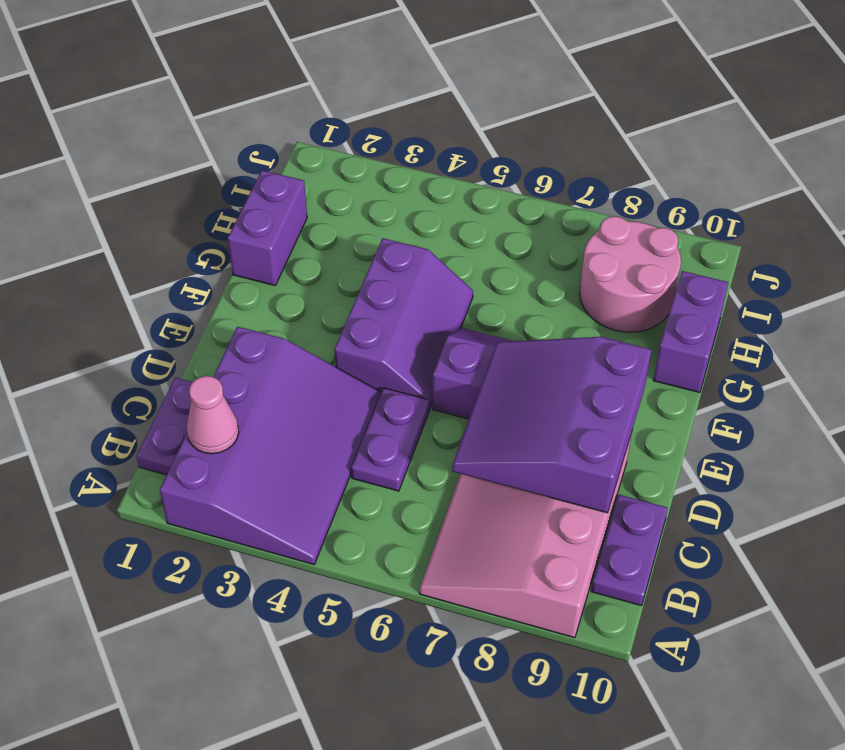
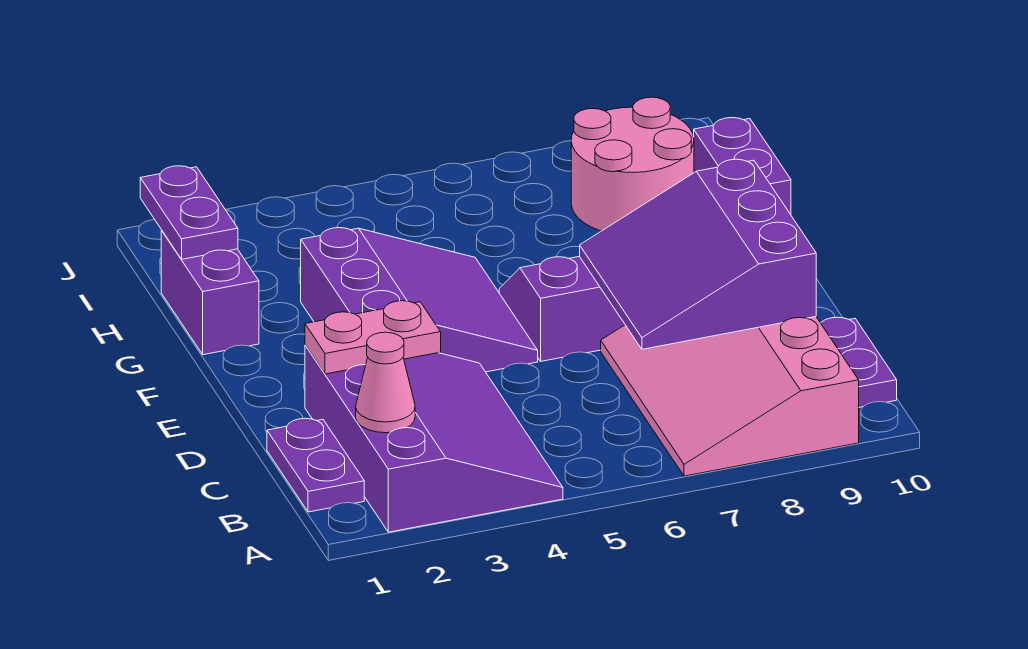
purple 1x2 plate [351,388,430,491] -> purple 1x2 plate moved to [140,166,238,259]
none -> pink 1x2 plate [305,301,441,374]
purple 2x3 slope [334,238,473,409] -> purple 3x3 slope [301,228,538,372]

